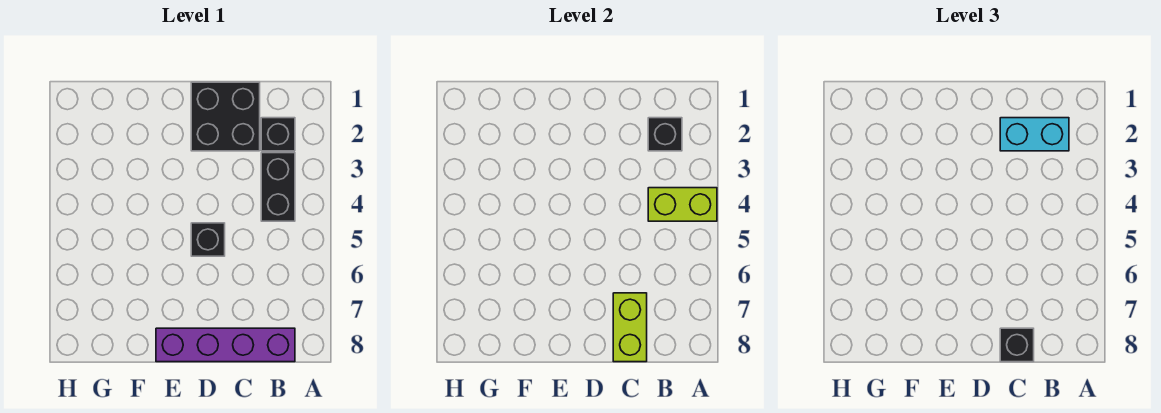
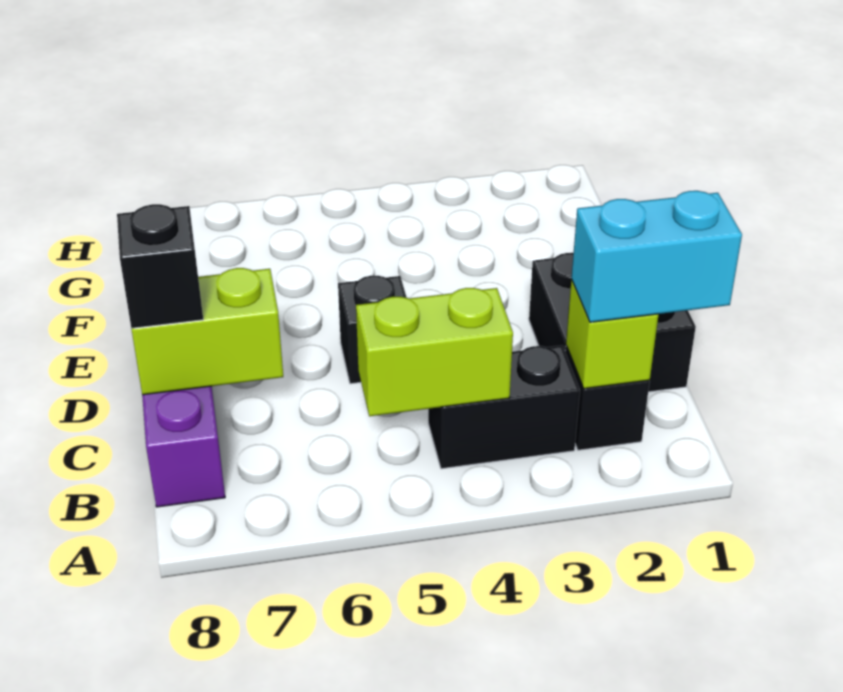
lime 1x2 brick [648,188,717,221] -> lime 1x2 brick turned to [356,288,513,416]
black 1x1 brick [648,118,682,151] -> lime 1x1 brick [566,280,658,389]
cyan 1x2 brick [1000,118,1069,151] -> cyan 1x2 brick turned to [571,191,742,322]

